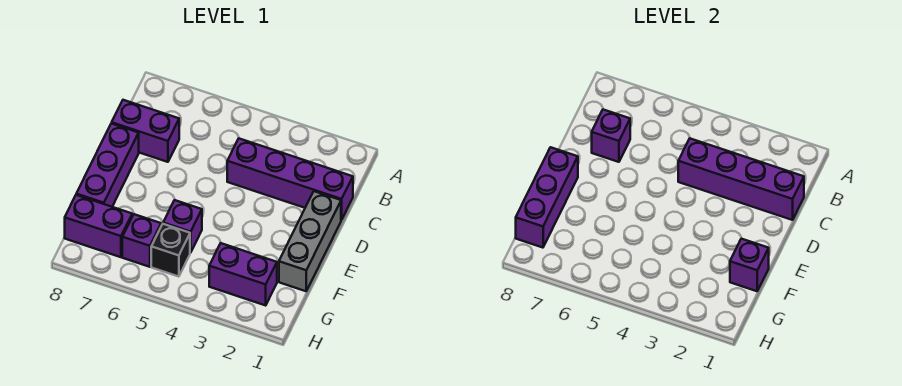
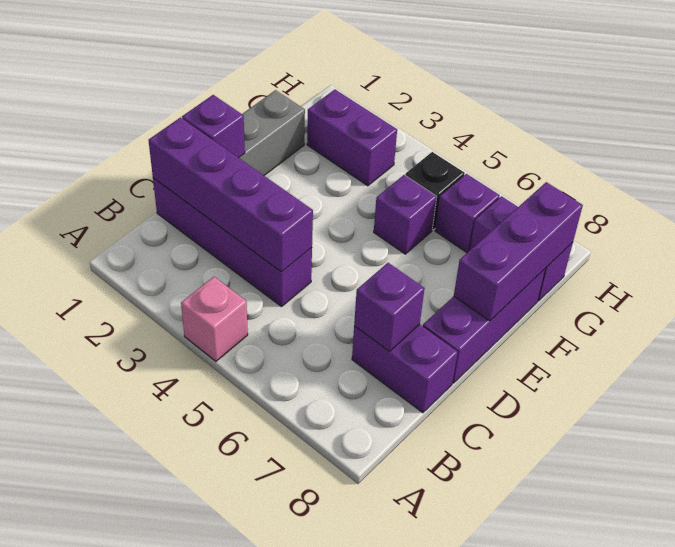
none -> pink 1x1 brick [181,277,248,361]
purple 1x1 brick [730,239,769,291] -> purple 1x1 brick moved to [182,95,245,158]

